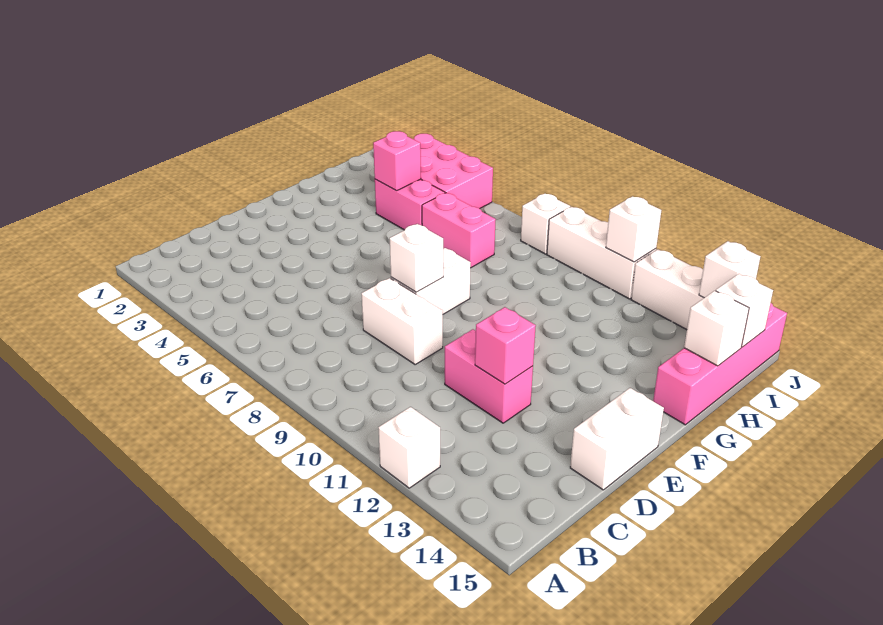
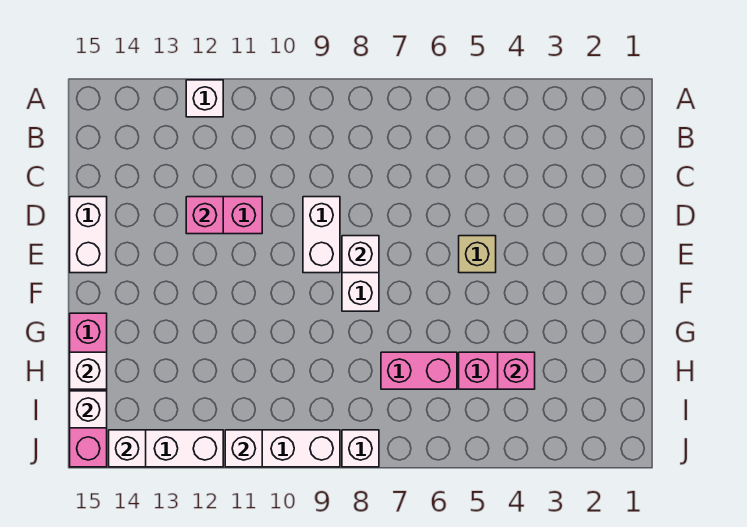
white 1x2 brick [361,278,443,364] -> white 1x2 brick turned to [303,197,340,273]
none -> tan 1x1 brick [459,236,496,273]
pink 2x3 brick [414,134,493,209] -> none

